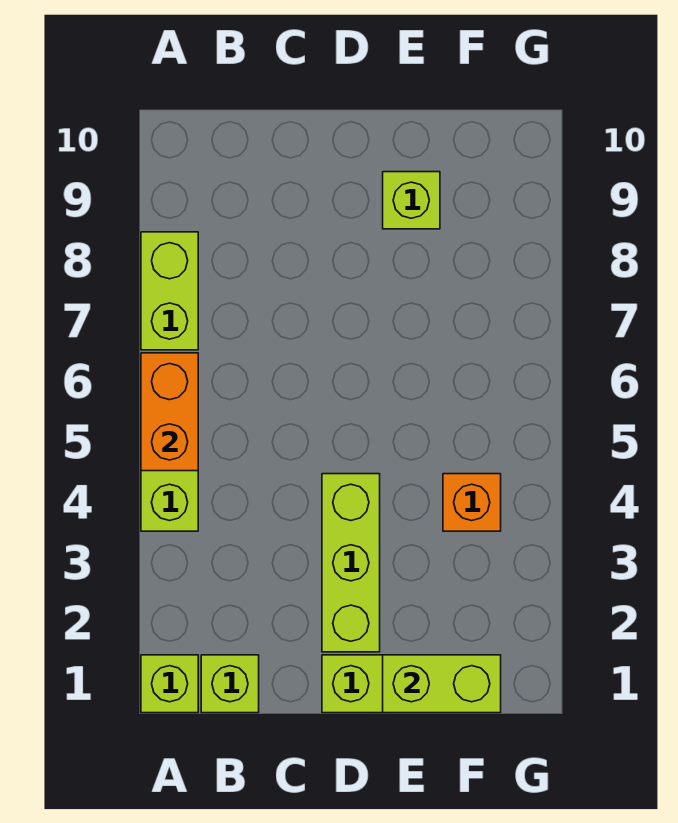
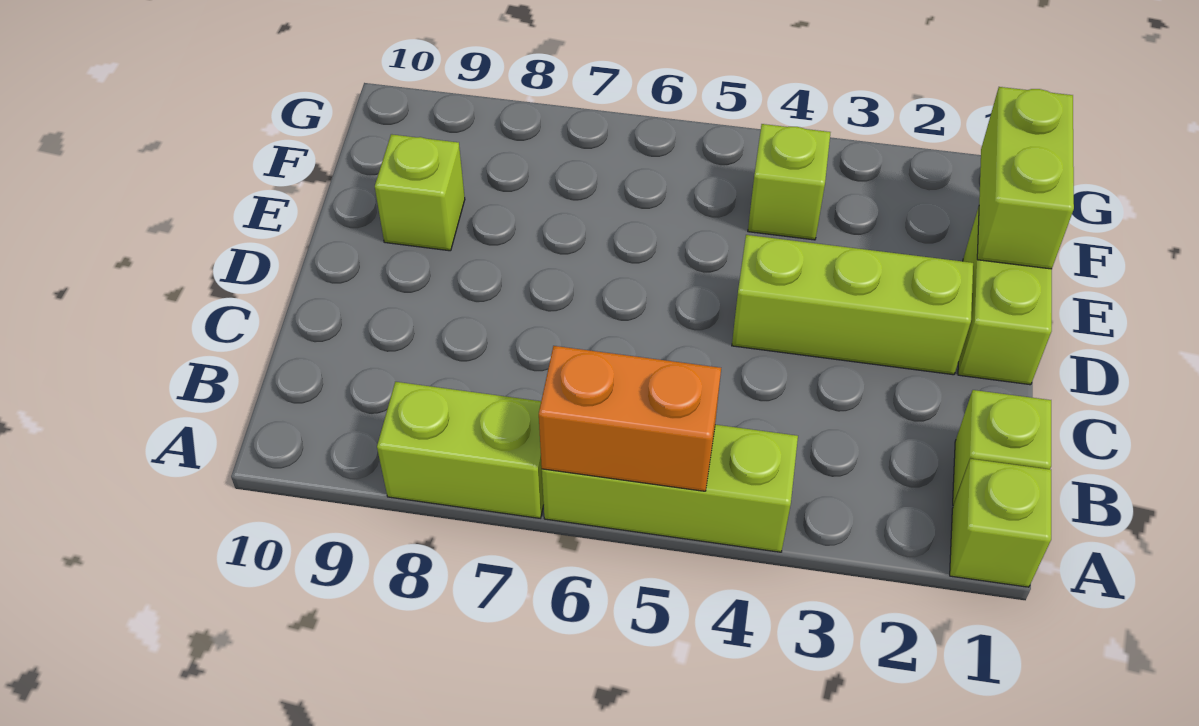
orange 1x1 brick [443,474,501,531] -> lime 1x1 brick [748,124,831,240]

